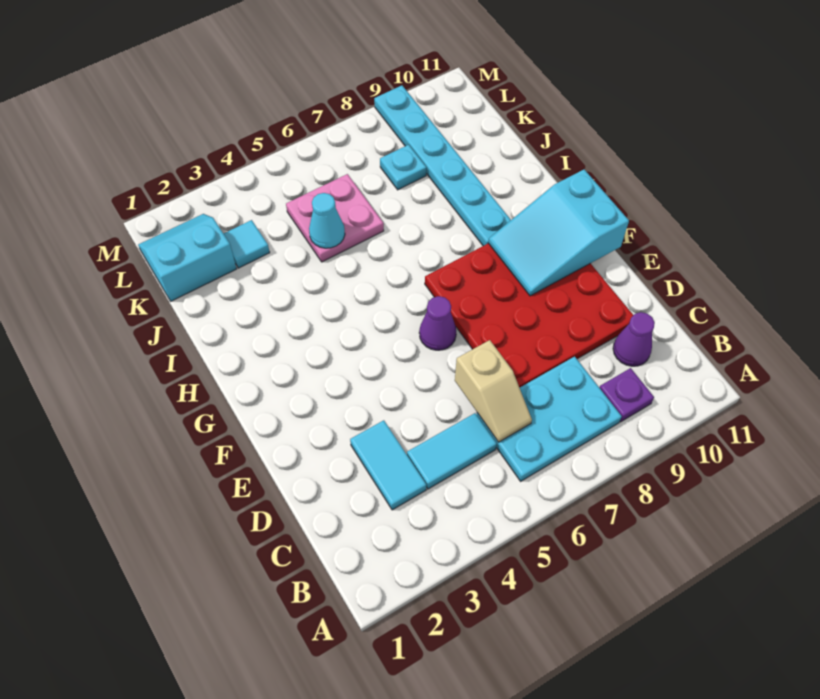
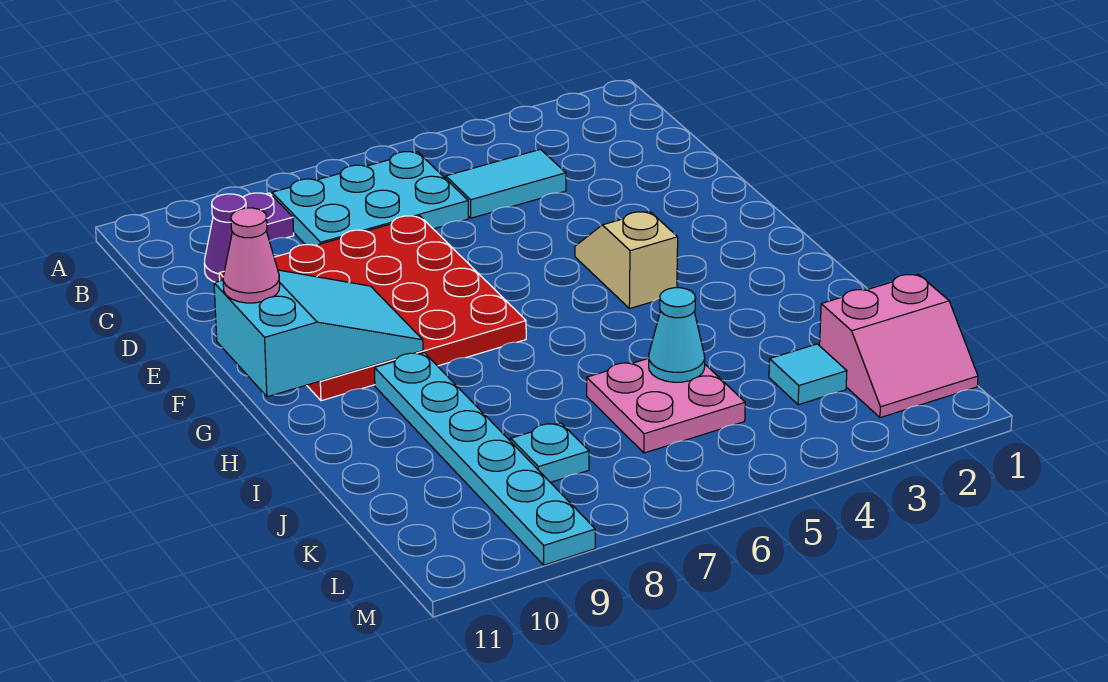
cyan 1x2 tile [350,420,426,510] -> none
tan 1x2 slope [455,340,532,442] -> tan 1x2 slope moved to [575,211,678,309]
purple 1x1 cone [419,296,456,350] -> none
none -> pink 1x1 cone [223,208,280,303]
cyan 2x2 slope [138,214,237,301] -> pink 2x2 slope [820,274,978,418]

